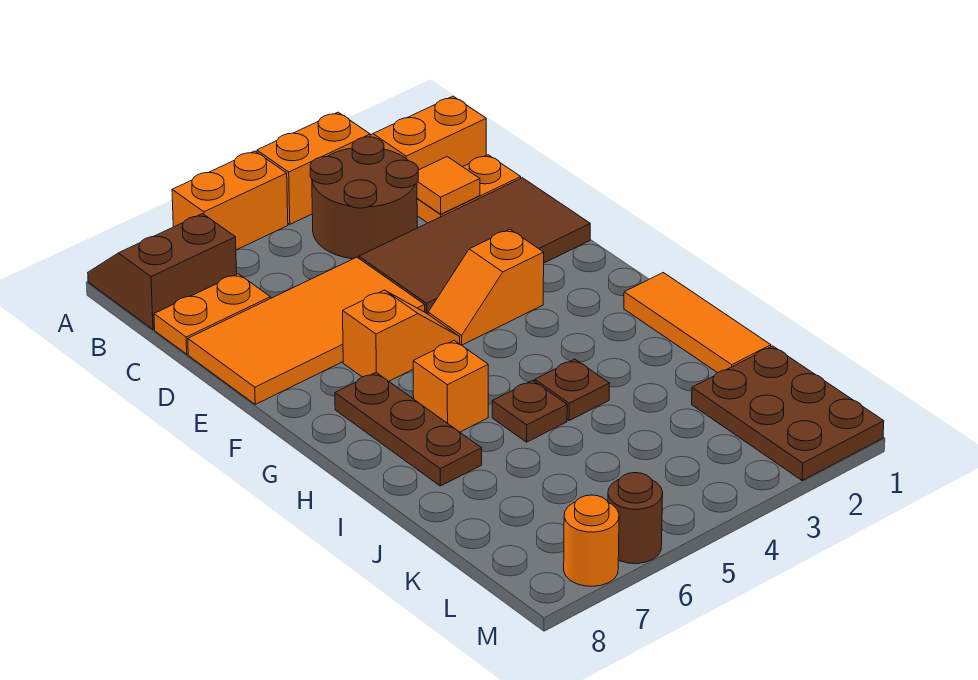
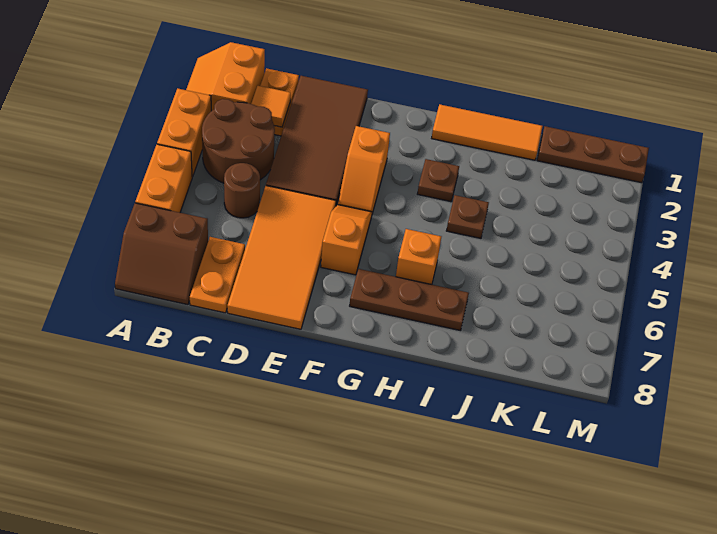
brown 2x2 slope [88,214,237,329] -> brown 2x2 slope turned to [115,203,208,305]
brown 1x1 plate [492,380,567,442] -> brown 1x1 plate moved to [417,159,459,202]
brown 2x3 plate [692,346,884,481] -> brown 1x3 plate [537,126,649,183]
brown 1x1 round brick [608,473,663,564] -> brown 1x1 round brick moved to [224,163,260,218]
orange 1x1 round brick [564,495,619,586] -> none

